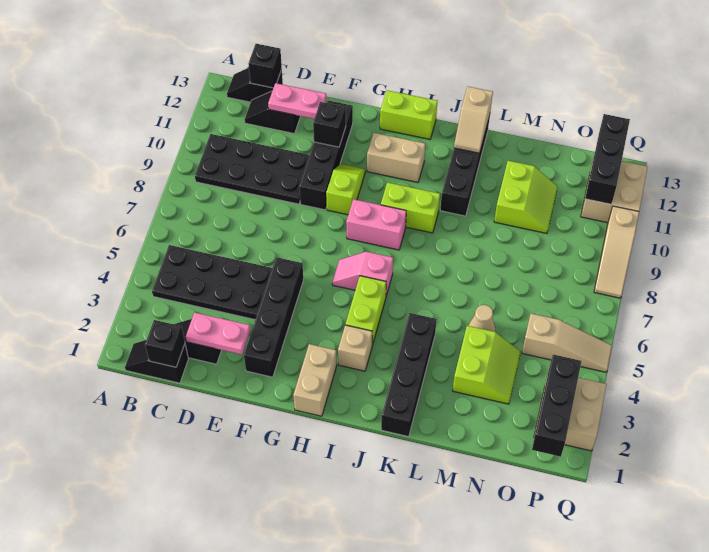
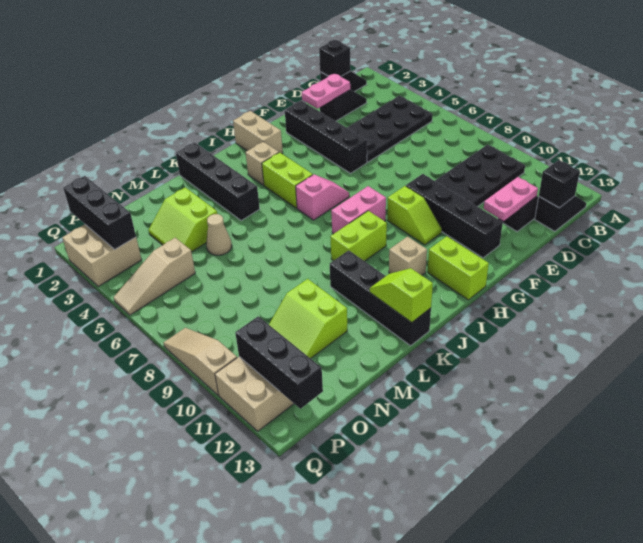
black 1x1 brick [313,102,346,147] -> none
tan 1x2 brick [367,133,425,182] -> tan 1x1 brick [389,237,427,275]
lime 1x2 brick [380,90,438,139] -> lime 1x2 brick turned to [428,236,489,300]
tan 1x2 slope [454,87,493,153] -> lime 1x2 slope [370,268,433,322]

